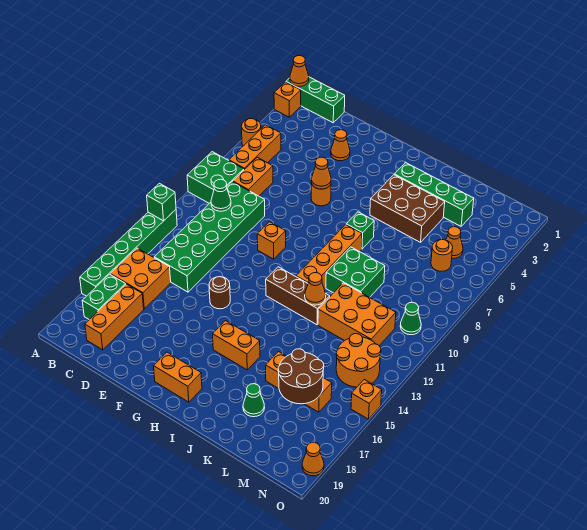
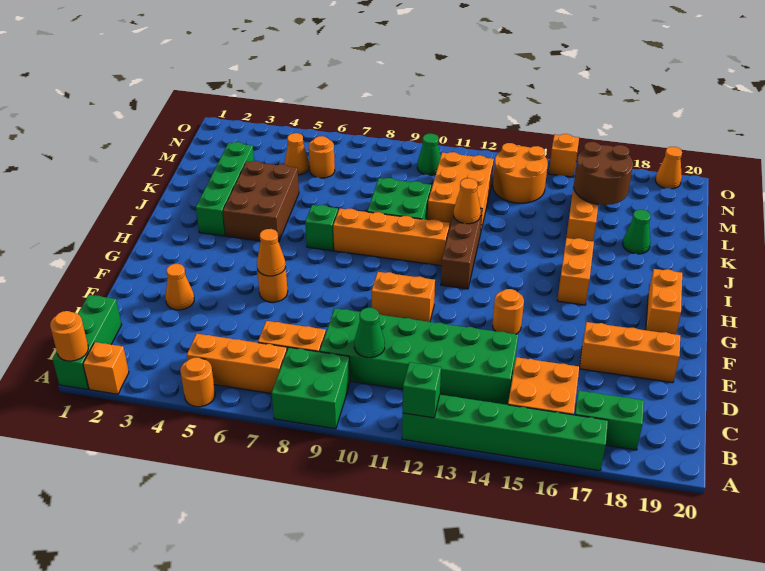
orange 1x1 cone [290,56,309,86] -> orange 1x1 round brick [50,311,88,361]
orange 1x3 brick [85,284,144,350] -> orange 1x3 brick moved to [580,322,680,383]
orange 1x1 brick [257,222,286,259] -> orange 1x2 brick [372,272,435,322]
brown 1x1 round brick [209,277,230,309] -> orange 1x1 round brick [493,289,524,334]

